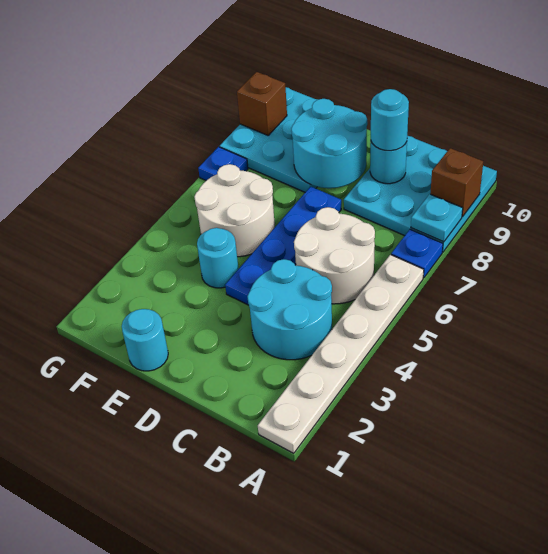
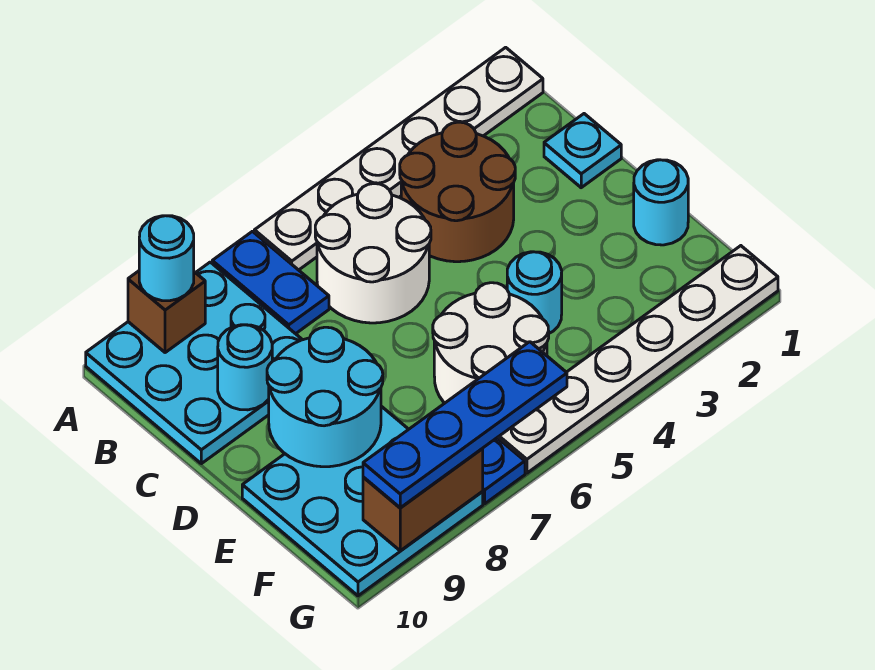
blue 1x1 plate [391,229,443,278] -> blue 1x2 plate [212,231,329,334]
cyan 1x1 plate [411,194,463,242] -> cyan 1x1 plate moved to [544,114,621,188]
cyan 2x2 round brick [247,259,332,360] -> brown 2x2 round brick [400,122,515,262]
cyan 1x1 round brick [371,89,409,151] -> cyan 1x1 round brick moved to [139,216,194,301]
blue 1x4 plate [225,187,341,305] -> blue 1x4 plate moved to [363,342,567,508]
none -> white 1x6 plate [497,246,778,473]
brown 1x1 brick [237,72,287,135] -> brown 1x2 brick [363,449,483,551]

